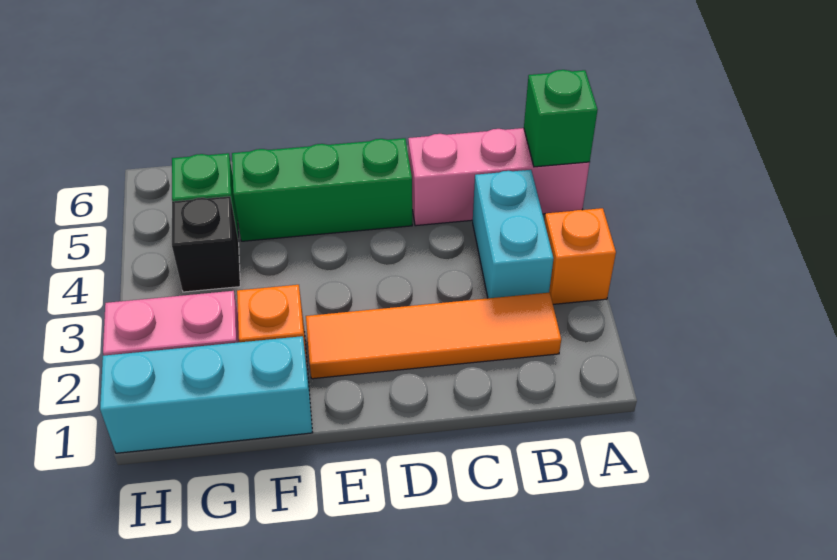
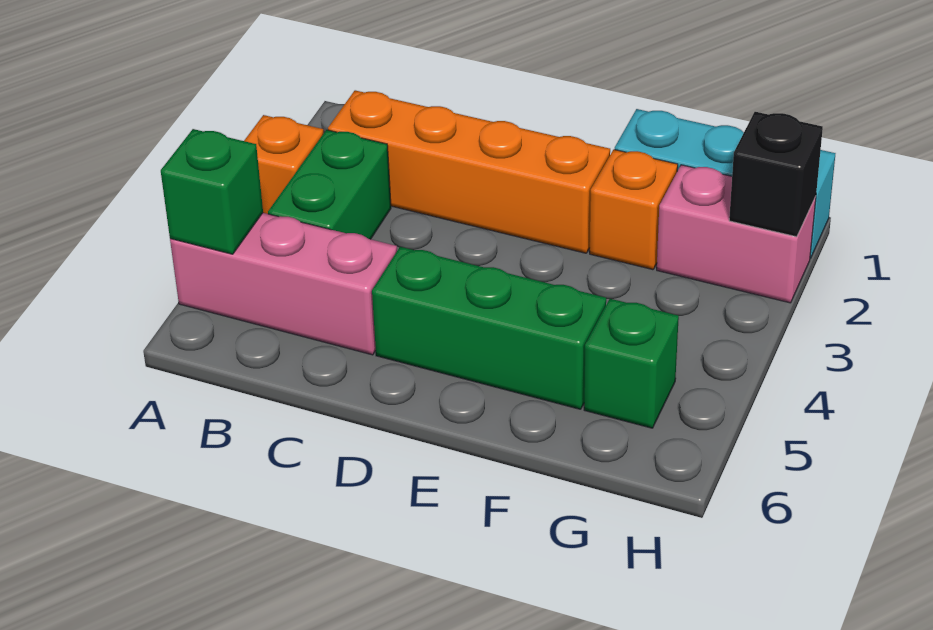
orange 1x4 tile [306,293,561,379] -> orange 1x4 brick [328,90,610,253]
cyan 1x2 brick [473,170,553,298] -> green 1x2 brick [268,130,391,239]
black 1x1 brick [172,196,240,292] -> black 1x1 brick moved to [729,112,823,237]

